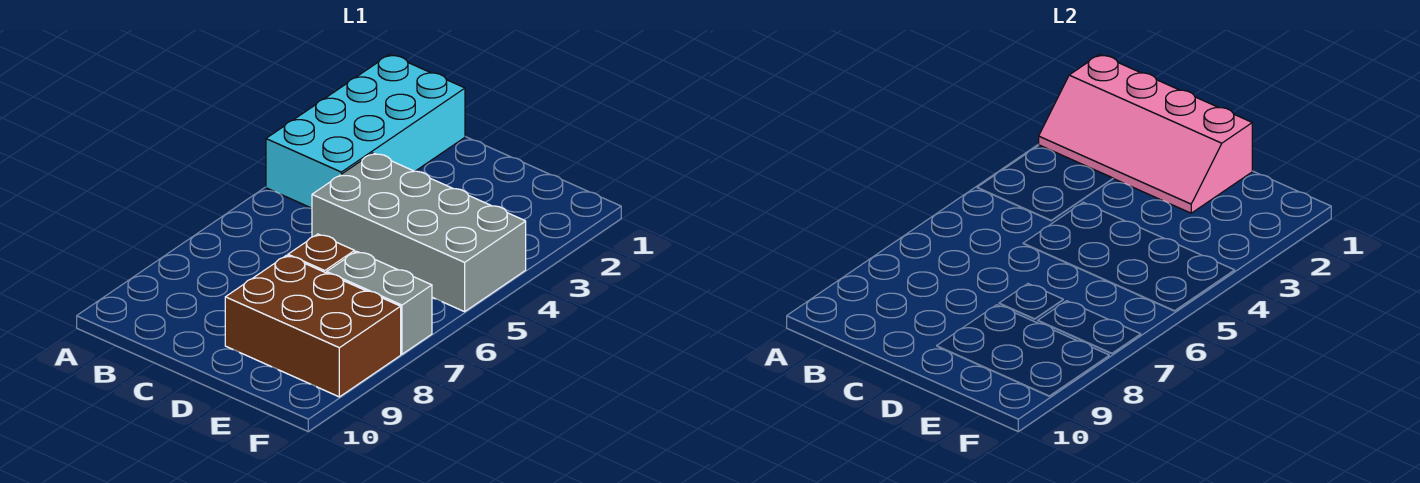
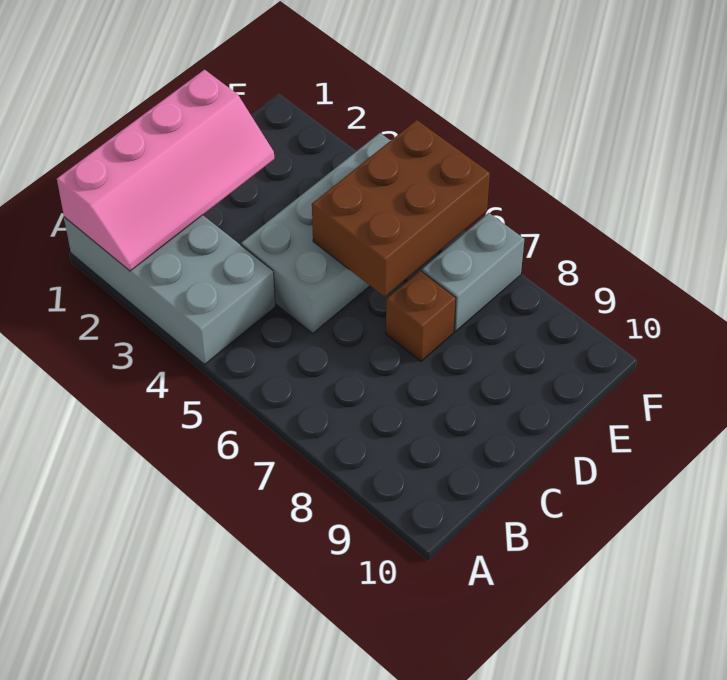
cyan 2x4 brick [266,54,465,208] -> grey 2x4 brick [64,215,275,364]
brown 2x3 brick [225,255,401,397] -> brown 2x3 brick moved to [312,120,490,297]

